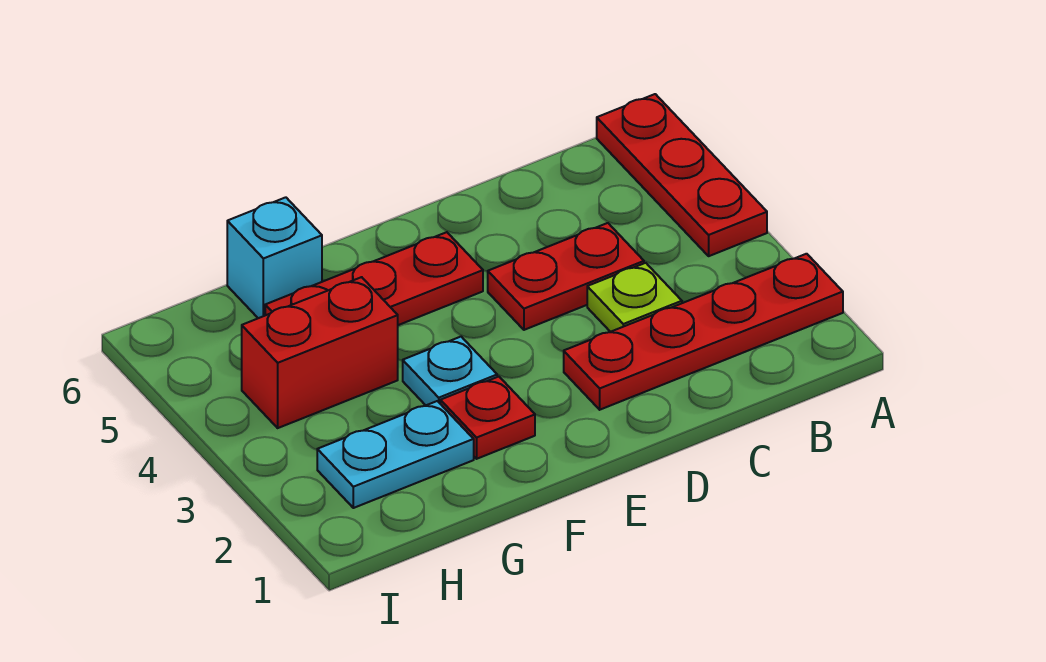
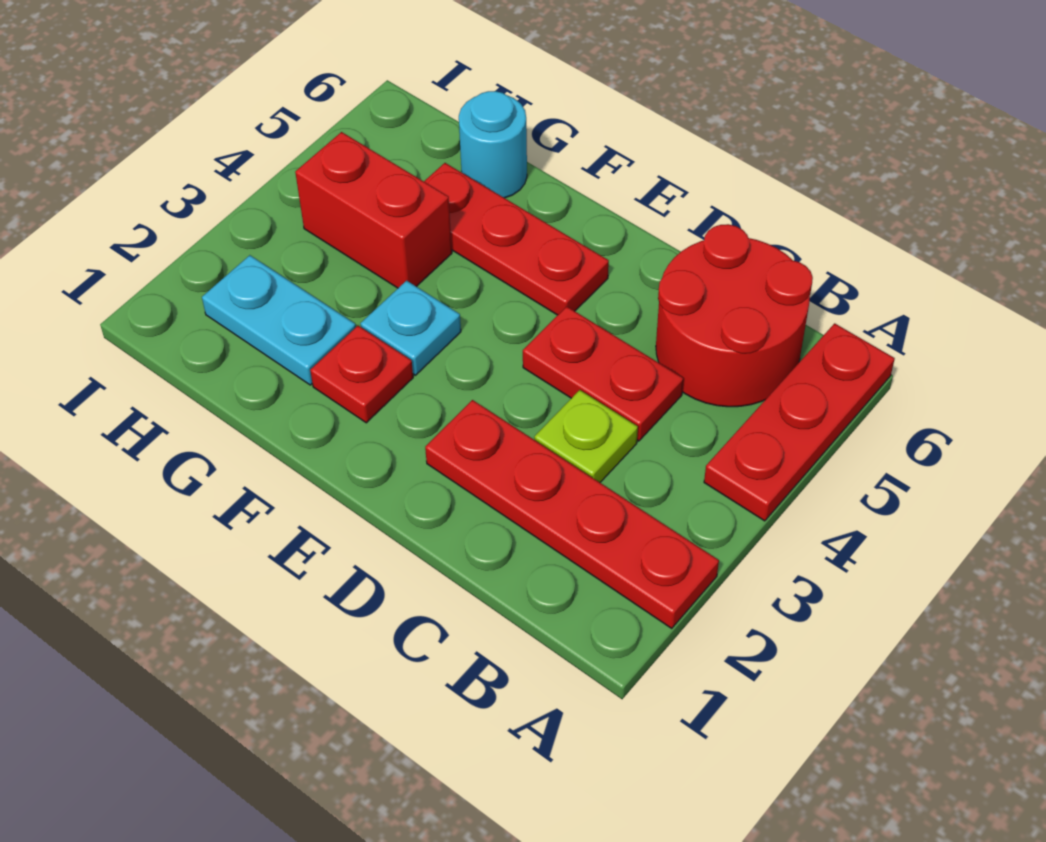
none -> red 2x2 round brick [656,224,813,407]
cyan 1x1 brick [227,197,322,318] -> cyan 1x1 round brick [459,91,527,198]

